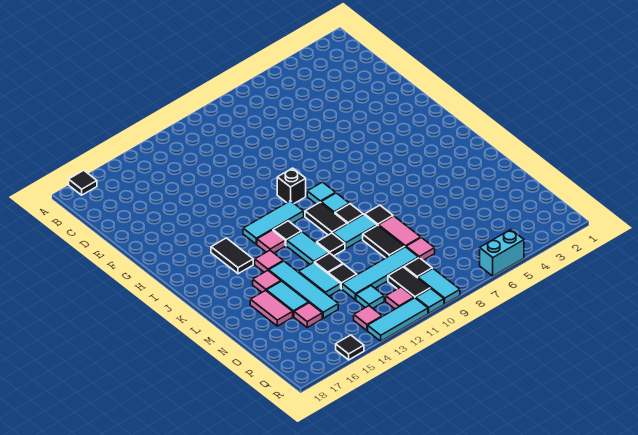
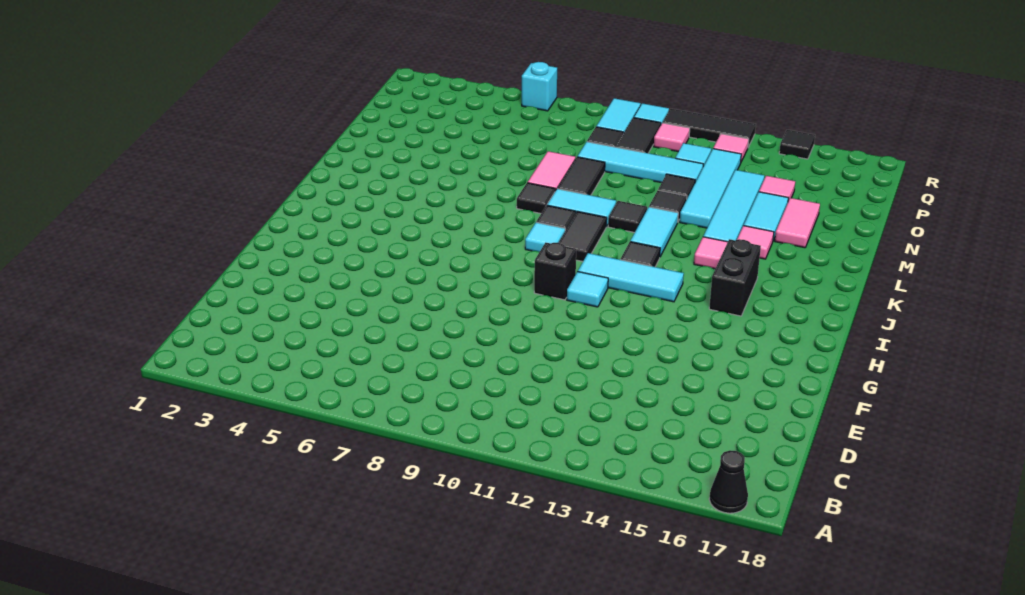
black 1x1 tile [69,170,97,195] -> black 1x1 cone [709,450,748,513]
cyan 1x1 tile [307,182,336,204] -> cyan 1x1 tile moved to [567,271,608,307]
black 1x2 tile [211,238,253,274] -> black 1x2 brick [709,239,761,316]
pink 1x1 tile [257,230,285,253] -> none
cyan 1x2 tile [298,263,341,296] -> cyan 1x4 tile [680,149,741,228]
pink 1x1 tile [406,238,435,260] -> none
cyan 1x2 brick [480,230,524,276] -> cyan 1x1 brick [522,62,557,111]
cyan 1x3 tile [368,298,428,341] -> black 1x3 tile [663,109,756,147]

